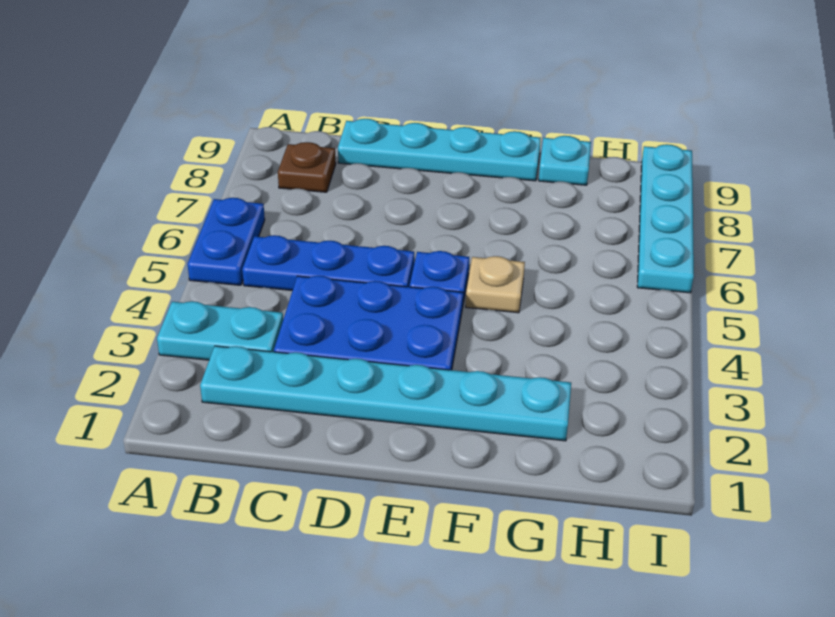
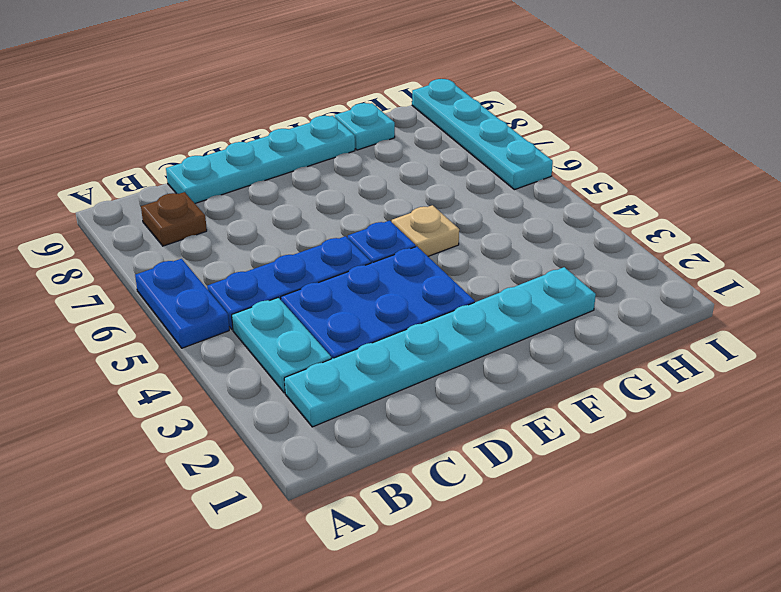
cyan 1x2 plate [157,301,283,360] -> cyan 1x2 plate turned to [232,298,331,393]

